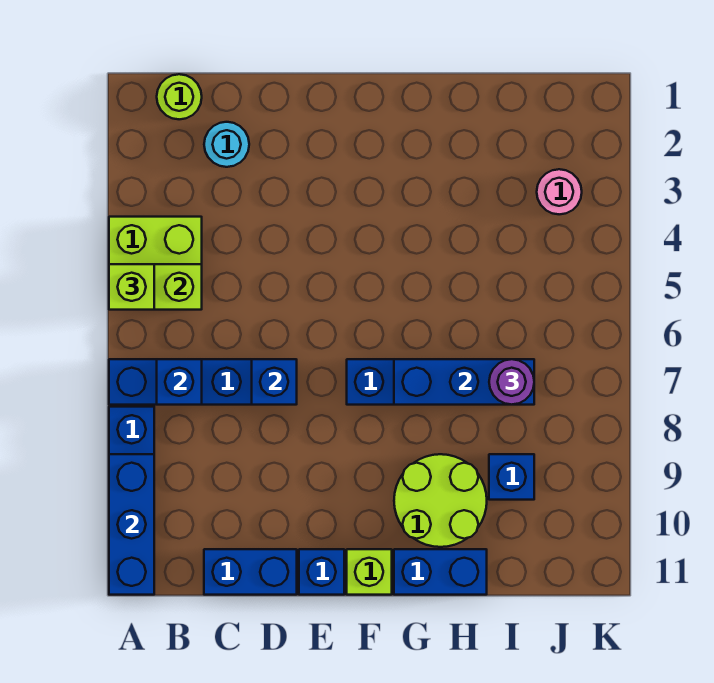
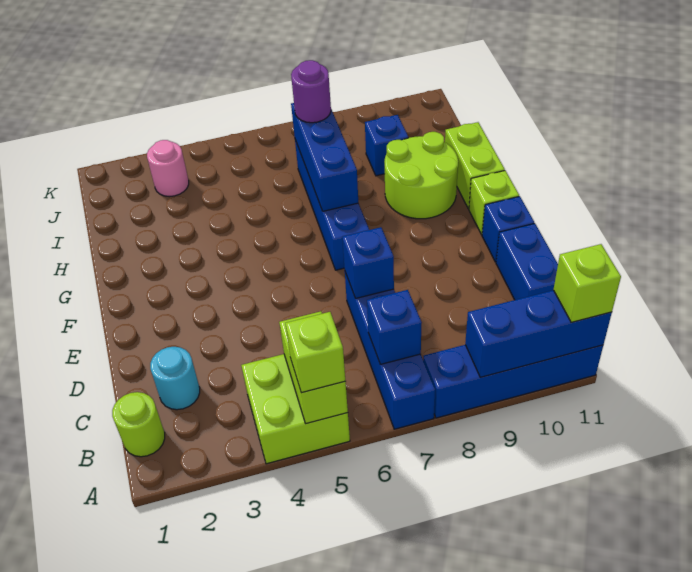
none -> lime 1x1 brick [553,244,621,322]
blue 1x2 brick [394,549,487,595] -> lime 1x2 brick [445,122,505,209]

